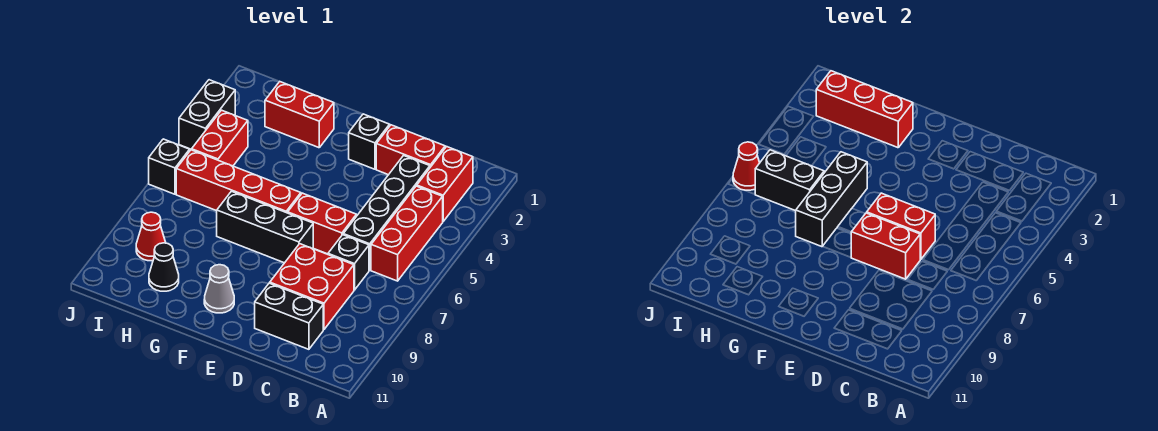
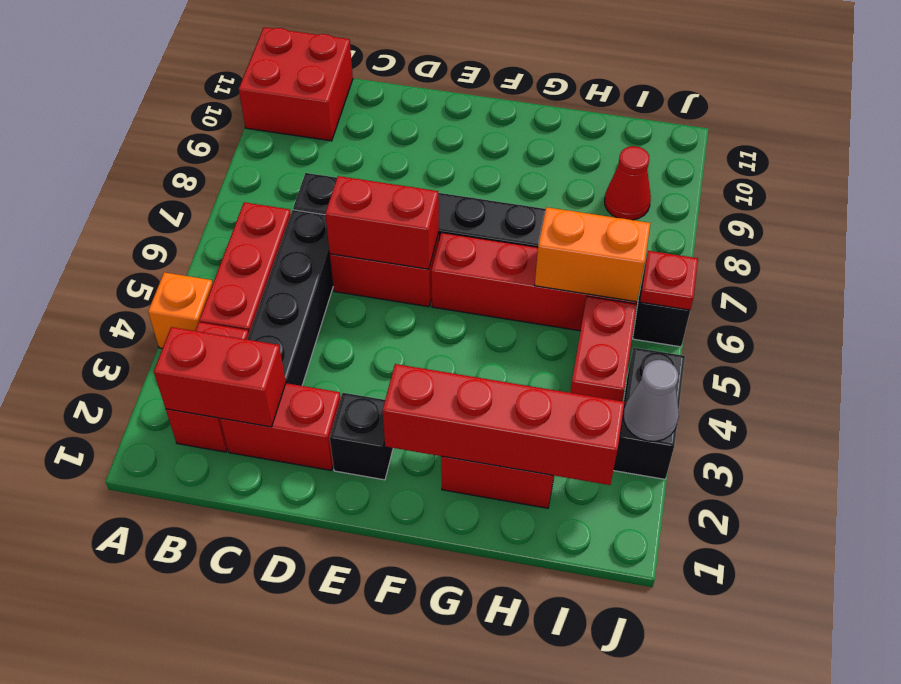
none -> orange 1x1 brick [148,272,213,349]
red 2x2 brick [270,244,354,330] -> red 2x2 brick moved to [239,27,353,141]
black 1x2 brick [255,283,323,349] -> none
red 1x2 brick [851,213,920,279] -> red 1x2 brick moved to [154,327,286,427]
grey 1x1 cone [204,265,234,313] -> grey 1x1 cone moved to [624,360,679,441]
red 1x3 brick [816,71,913,148] -> red 1x4 brick [383,364,624,485]
black 1x3 brick [796,152,867,247] -> none
black 1x2 brick [755,150,824,211] -> orange 1x2 brick [535,207,650,302]
black 1x1 cone [149,243,179,291] -> none
red 1x1 cone [733,142,760,191] -> red 1x1 plate [640,251,698,310]

